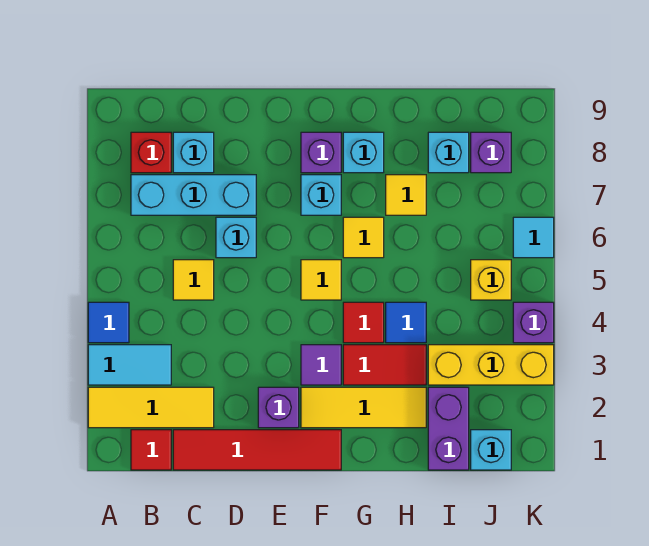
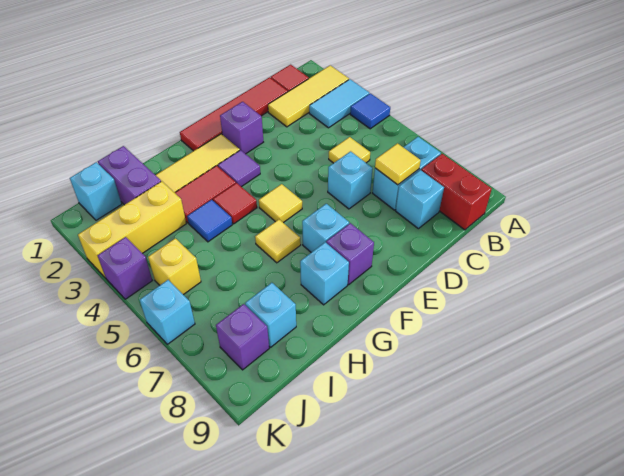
cyan 1x3 brick [131,175,256,215] -> cyan 1x2 brick [373,137,441,210]
red 1x1 brick [131,132,171,173] -> red 1x2 brick [421,154,492,230]
yellow 1x1 tile [386,175,426,215] -> yellow 1x1 tile moved to [375,143,421,185]
cyan 1x1 tile [513,217,554,258] -> cyan 1x1 brick [140,280,195,344]

